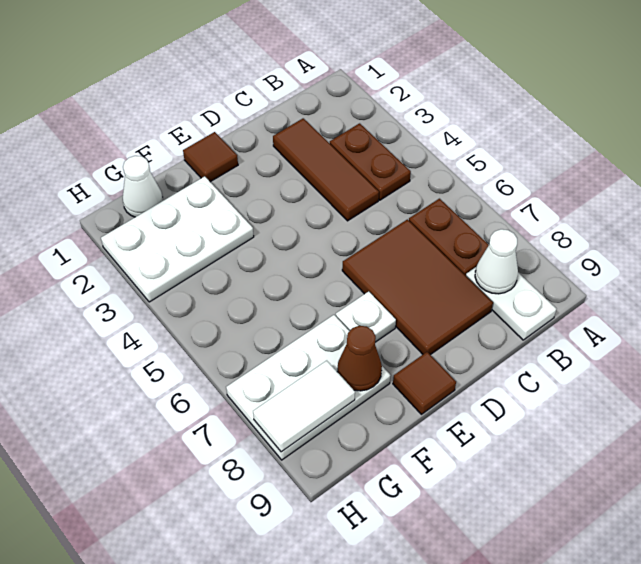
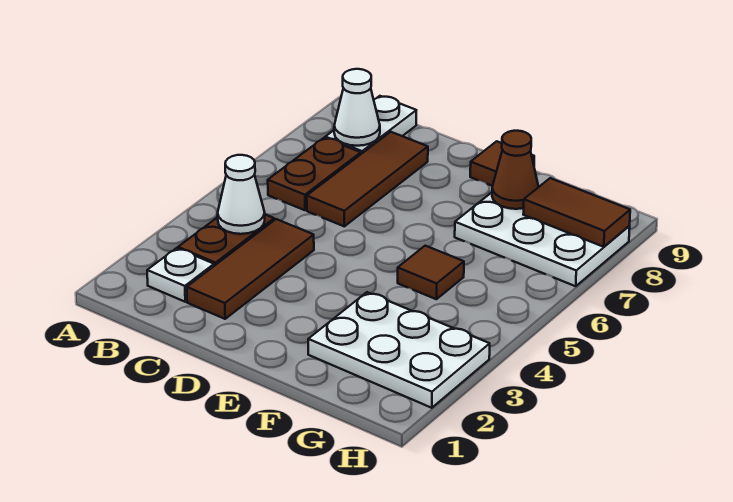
brown 2x3 tile [342,219,493,355] -> brown 1x3 tile [307,132,428,226]
brown 1x1 tile [183,132,238,182] -> brown 1x1 tile moved to [398,246,464,299]
white 1x1 plate [336,291,396,342] -> white 1x1 plate moved to [147,248,214,302]
white 1x1 cone [123,156,163,217] -> white 1x1 cone moved to [218,155,265,234]
white 1x2 tile [253,361,355,452] -> brown 1x2 tile [523,178,630,247]

